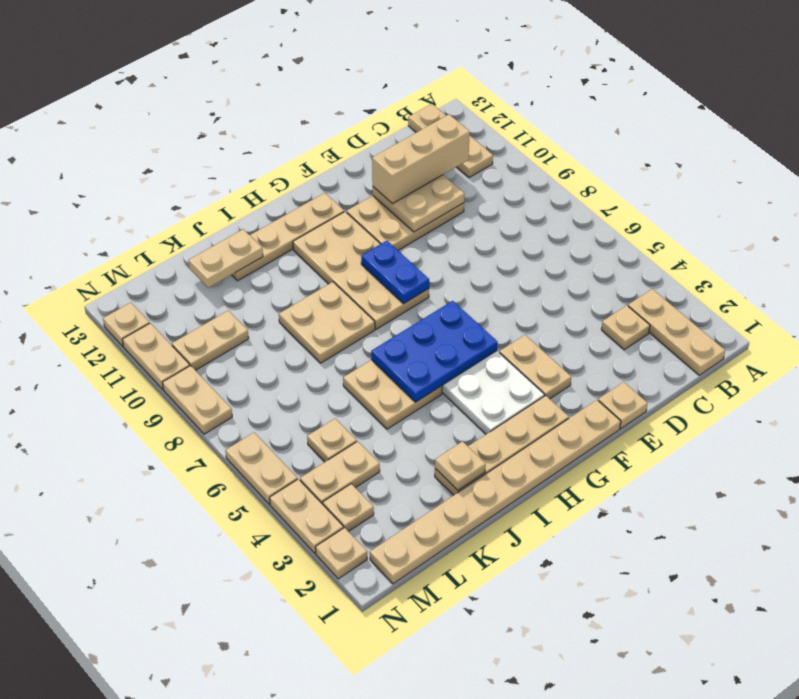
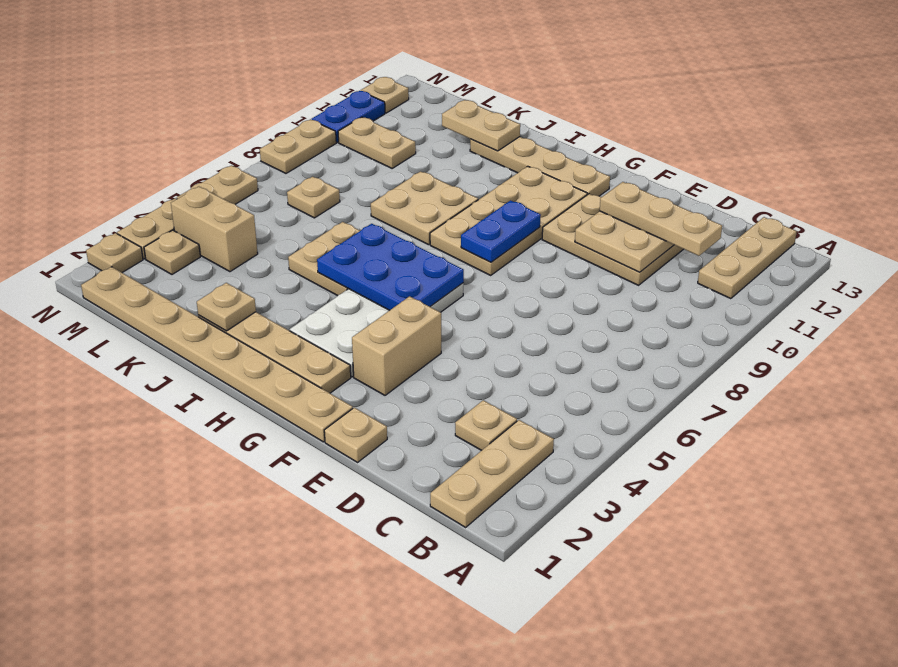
tan 1x3 brick [372,114,470,204] -> tan 1x3 plate [600,182,722,256]
tan 1x2 plate [499,335,571,399] -> tan 1x2 brick [352,296,441,395]
tan 1x2 plate [300,441,380,504] -> tan 1x2 brick [171,187,258,272]
tan 1x1 plate [307,419,357,462] -> tan 1x1 plate moved to [287,177,340,218]
tan 1x2 plate [122,323,190,389] -> blue 1x2 plate [312,91,385,143]

